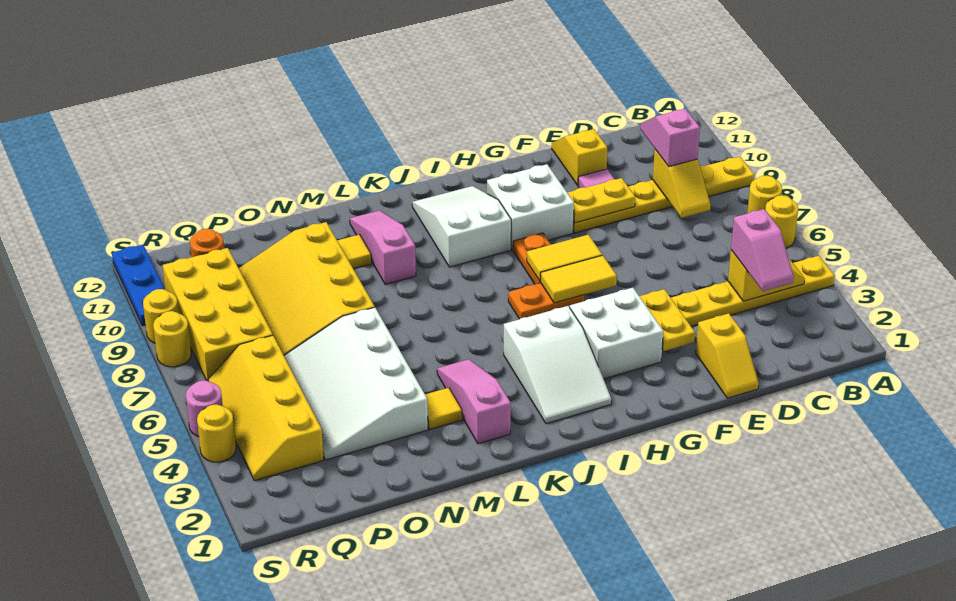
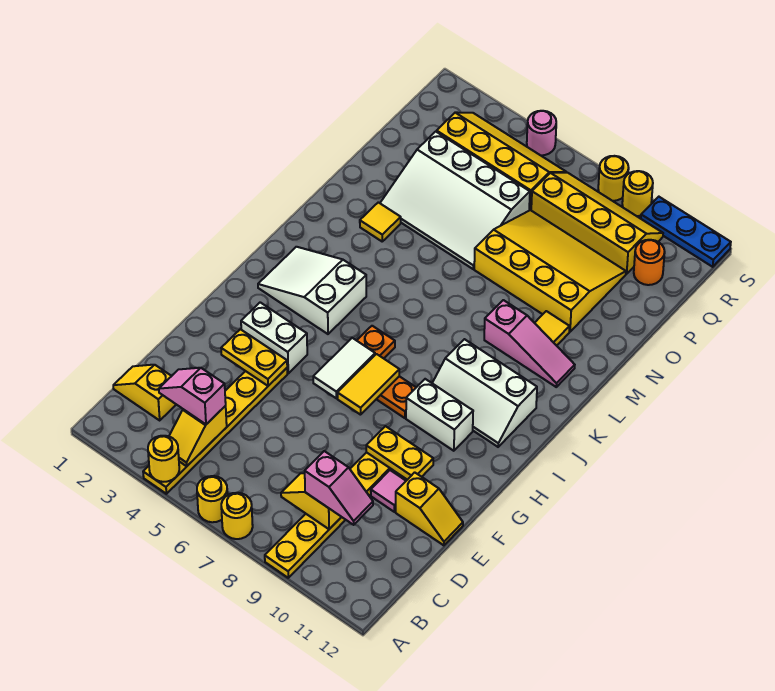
yellow 1x2 slope [696,313,759,398] -> yellow 1x2 slope moved to [113,365,176,420]
yellow 1x2 plate [567,178,635,223] -> yellow 1x2 plate turned to [366,426,433,480]
white 2x2 brick [570,288,663,379] -> white 1x2 brick [241,302,307,373]
yellow 1x2 tile [540,255,617,303] -> white 1x2 tile [313,338,375,398]
white 2x2 brick [487,164,574,250] -> white 1x2 brick [406,379,473,451]
white 2x3 slope [412,186,511,267] -> white 2x3 slope turned to [432,339,537,447]
pink 1x3 slope [437,359,511,444] -> none
white 3x4 slope [284,307,428,460] -> white 3x4 slope turned to [380,132,530,269]
yellow 2x4 brick [163,248,273,381] -> yellow 2x4 slope [531,173,663,274]
yellow 1x1 round brick [197,404,236,462] -> yellow 1x1 round brick moved to [148,436,179,482]

